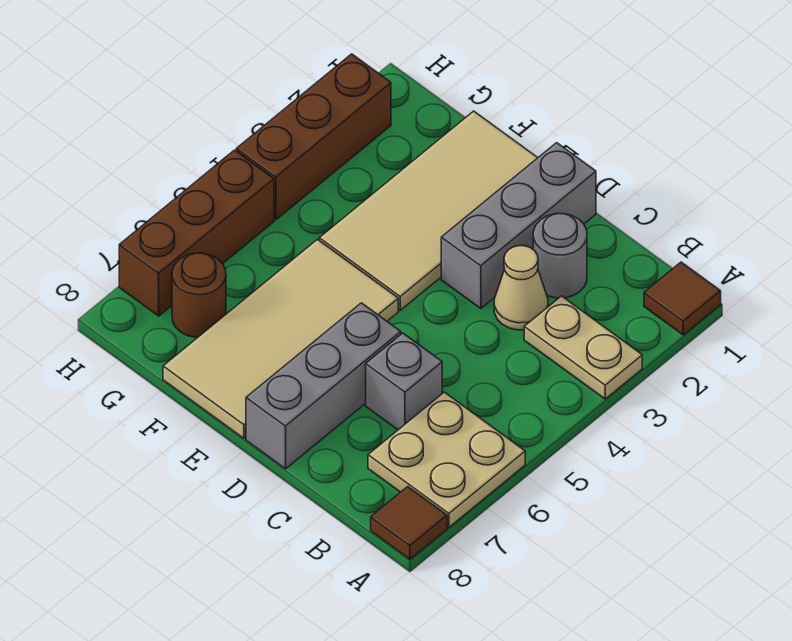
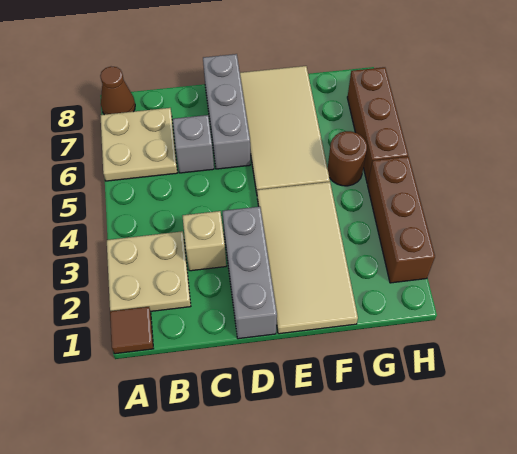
tan 1x2 plate [524,296,642,399] -> tan 2x2 plate [107,231,191,311]
brown 1x1 tile [371,487,447,559] -> brown 1x1 cone [100,67,135,115]
grey 1x1 round brick [533,214,587,298] -> none
tan 1x1 cone [494,246,548,330] -> tan 1x1 brick [183,211,226,271]
brown 1x1 round brick [172,253,226,338] -> brown 1x1 round brick moved to [328,131,367,186]

